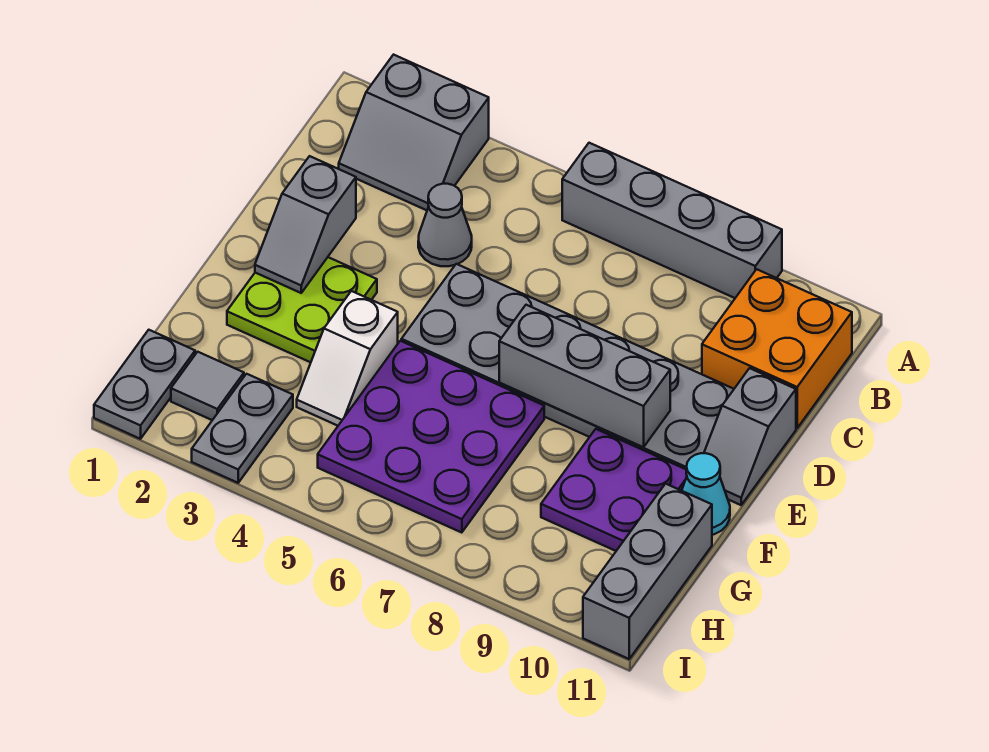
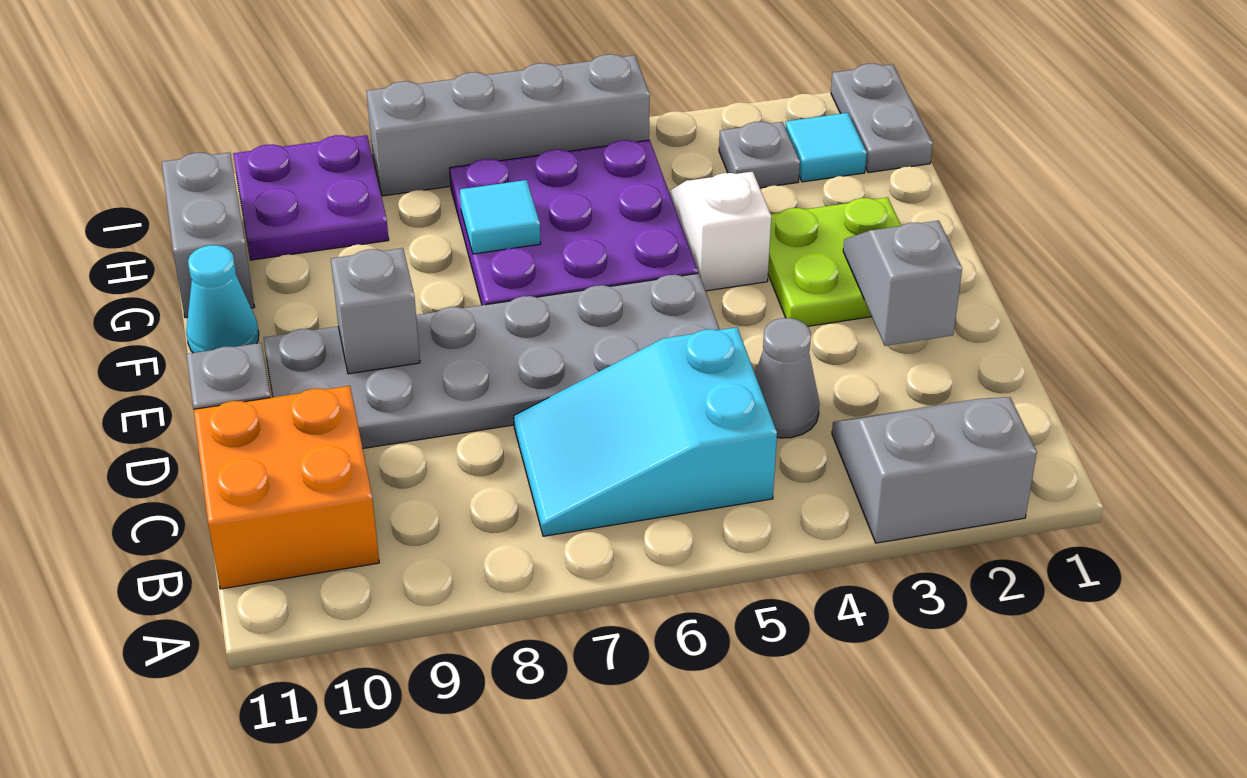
grey 1x4 brick [562,143,782,298] -> grey 1x4 brick moved to [367,54,650,196]
none -> cyan 2x3 slope [514,327,777,536]
grey 1x3 brick [499,305,670,447] -> grey 1x1 brick [331,248,420,374]
purple 2x2 plate [541,429,687,551] -> purple 2x2 plate moved to [233,135,389,260]
none -> cyan 1x1 tile [460,180,541,254]
grey 1x3 brick [583,484,712,659] -> grey 1x2 brick [162,153,254,318]
grey 1x1 tile [171,352,244,420] -> cyan 1x1 tile [785,113,867,182]
grey 1x2 plate [192,374,293,483] -> grey 1x1 plate [719,122,800,188]

